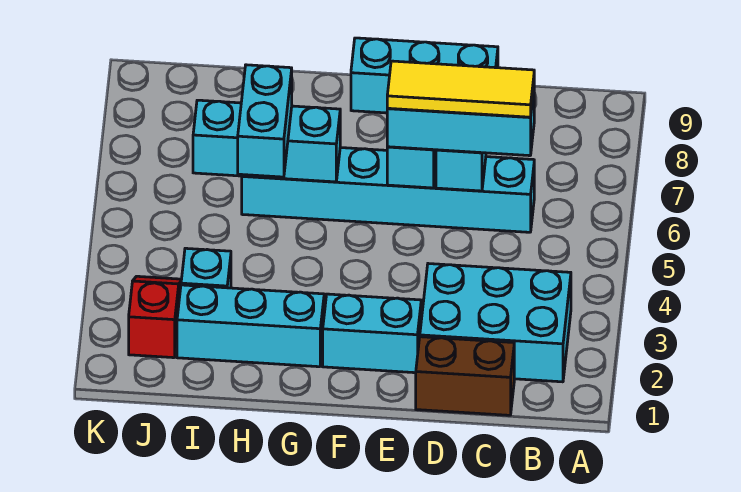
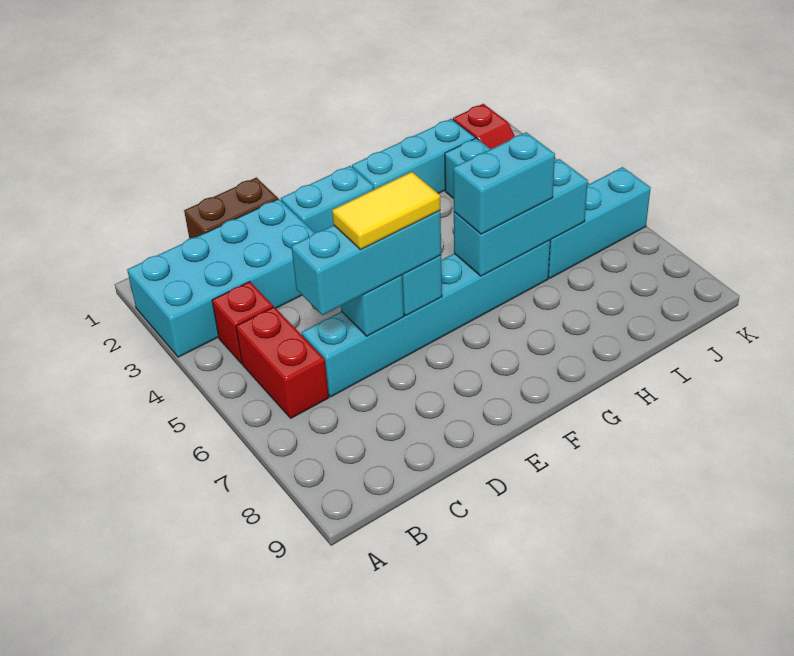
cyan 2x3 brick [420,264,571,382] -> cyan 2x4 brick [127,199,315,357]
none -> red 1x1 brick [212,282,273,363]
none -> red 1x2 brick [236,307,329,418]
yellow 1x3 tile [387,61,534,117] -> yellow 1x2 tile [332,172,440,250]
cyan 1x3 brick [351,38,498,113] -> cyan 1x3 brick moved to [548,167,651,278]
cyan 1x2 brick [238,65,292,177] -> cyan 1x2 brick turned to [453,132,555,234]

